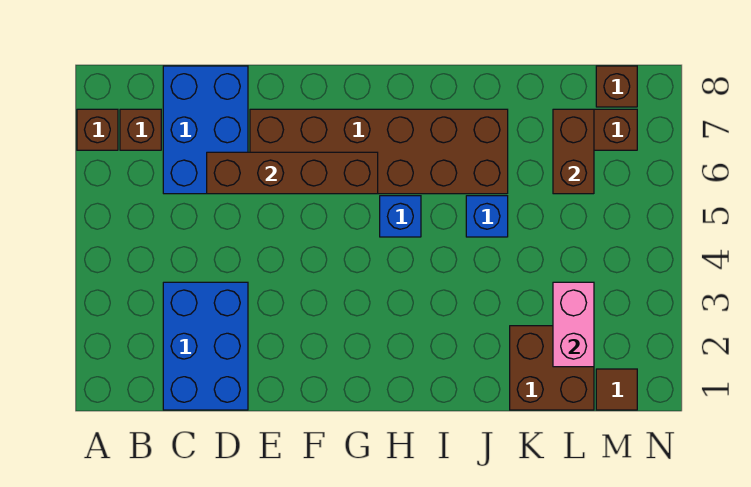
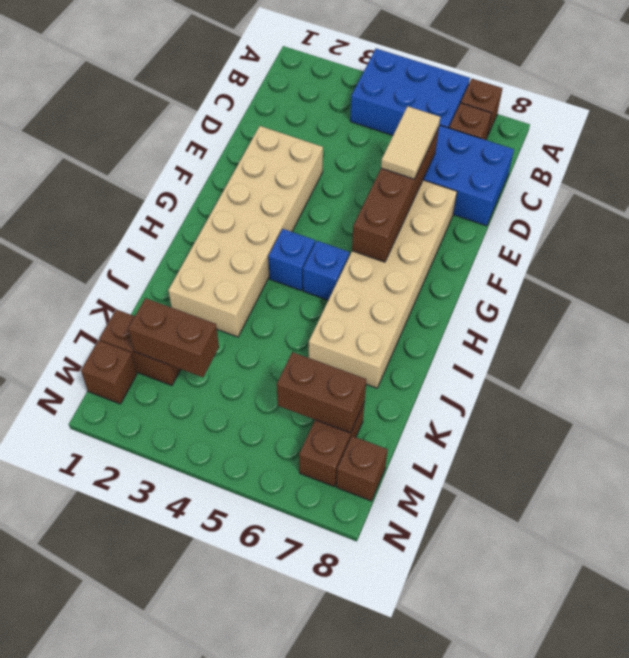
blue 2x3 brick [163,282,248,410] -> blue 2x3 brick moved to [350,49,470,135]
none -> tan 1x2 tile [381,106,440,179]
none -> tan 2x6 brick [168,126,323,337]
brown 2x6 brick [250,109,508,194] -> tan 2x6 brick [309,180,457,388]
blue 1x1 brick [466,196,508,237] -> blue 1x1 brick moved to [268,229,315,290]
brown 2x2 brick [510,326,594,410] -> brown 1x2 brick [99,309,181,386]
pink 1x2 brick [553,282,594,367] -> brown 1x2 brick [128,298,219,377]
brown 1x1 tile [596,369,637,410] -> brown 1x1 brick [81,340,137,404]

